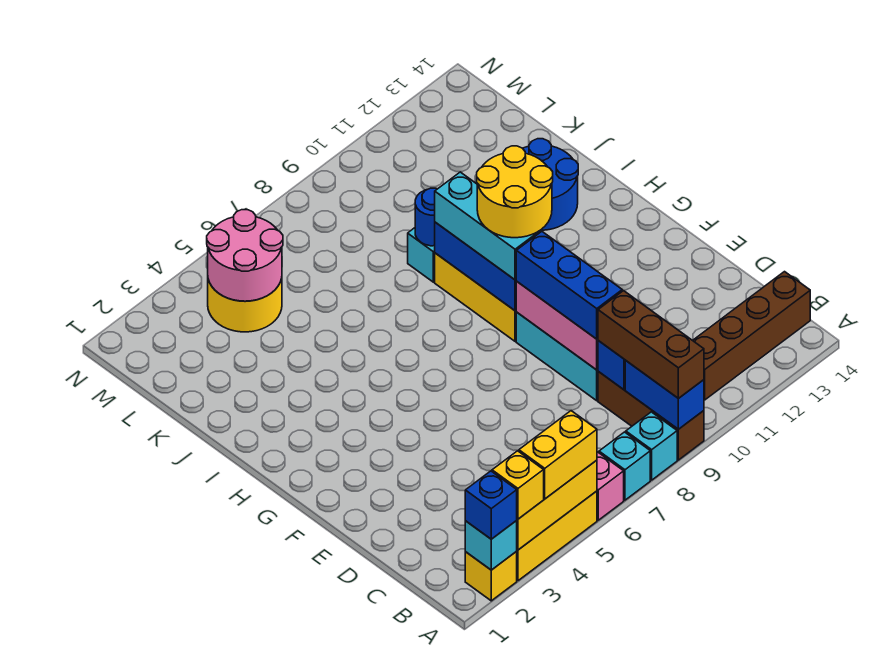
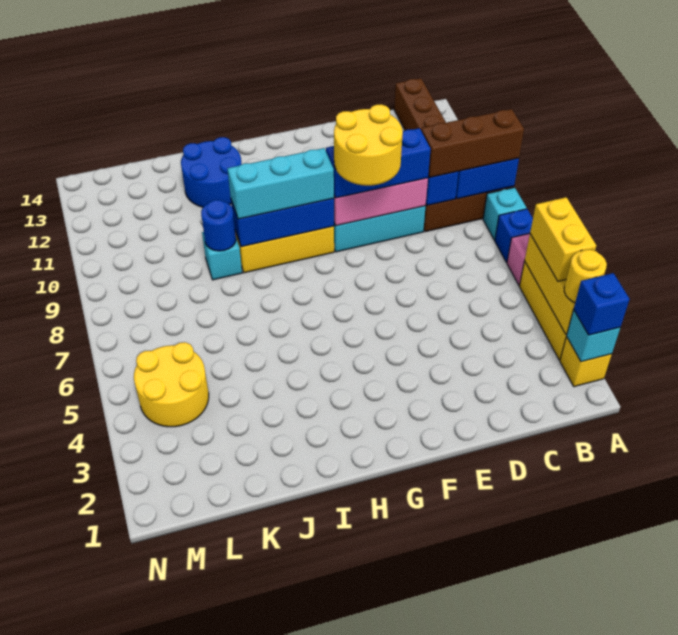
yellow 1x1 brick [492,451,544,519] -> yellow 1x1 round brick [564,250,607,302]
cyan 1x1 brick [599,432,650,500] -> blue 1x1 brick [495,209,533,262]
yellow 2x2 round brick [477,146,553,238] -> yellow 2x2 round brick moved to [334,104,403,186]
pink 2x2 round brick [207,210,283,301] -> none

